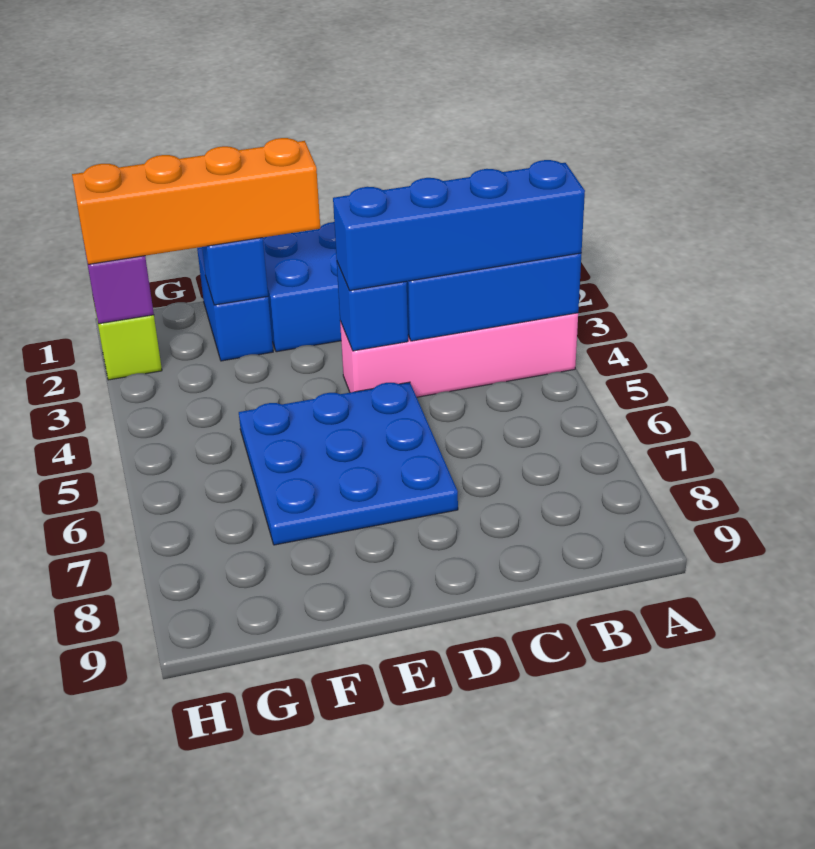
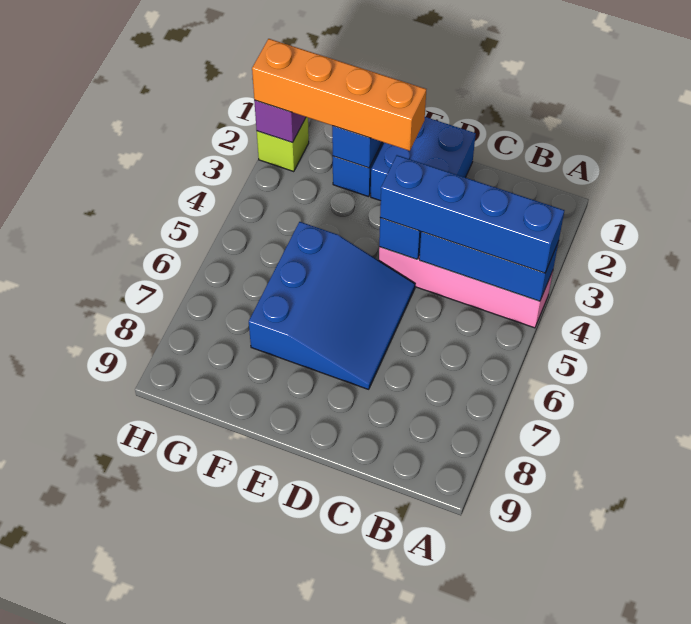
blue 3x3 plate [239,382,458,545] -> blue 3x3 slope [249,222,415,389]

